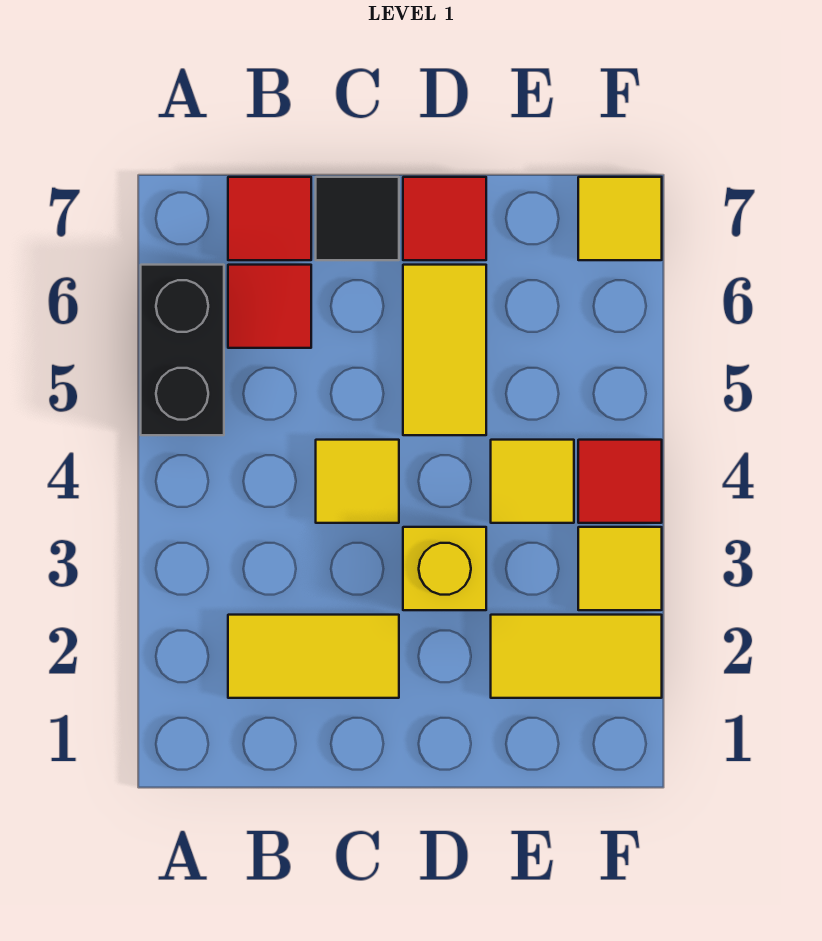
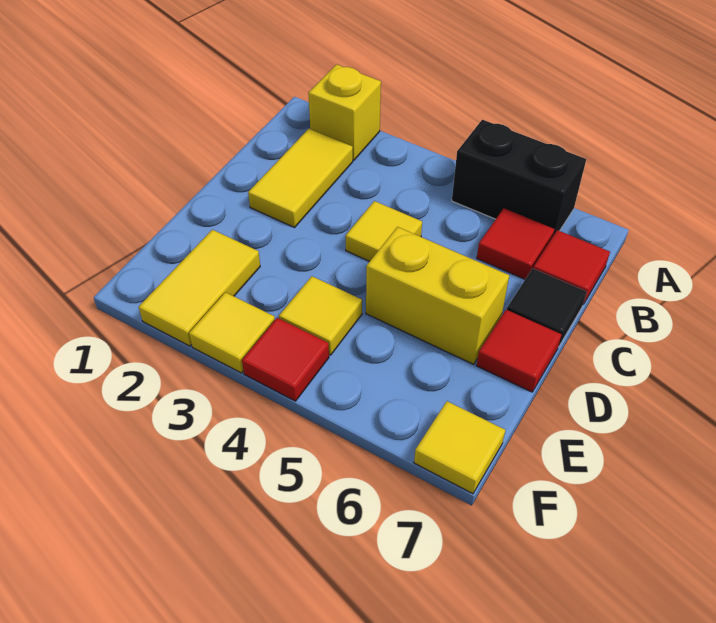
yellow 1x1 brick [403,527,486,610] -> yellow 1x1 brick moved to [308,64,381,160]
yellow 1x2 tile [403,265,486,435] -> yellow 1x2 brick [366,227,509,364]

